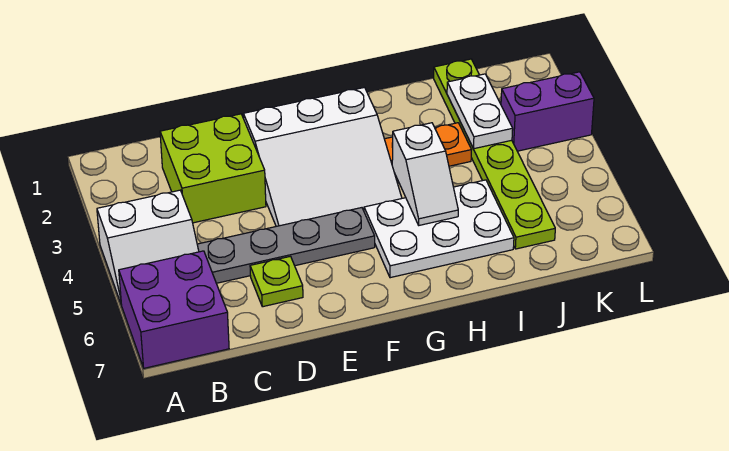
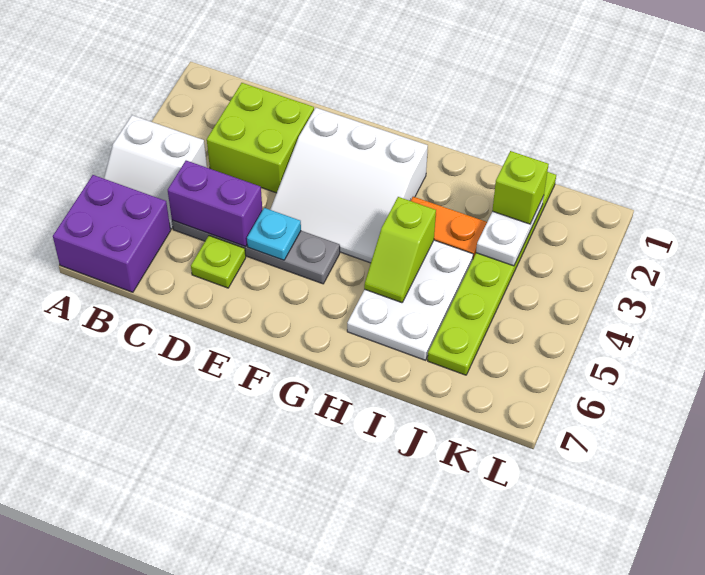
none -> cyan 1x1 plate [247,208,301,260]
white 2x3 plate [364,180,514,278] -> white 2x3 plate turned to [347,240,473,360]
white 1x2 slope [392,123,458,225] -> lime 1x2 slope [364,197,436,303]
none -> lime 1x1 brick [492,151,549,224]
purple 1x2 brick [501,72,594,151] -> purple 1x2 brick moved to [168,161,262,246]

